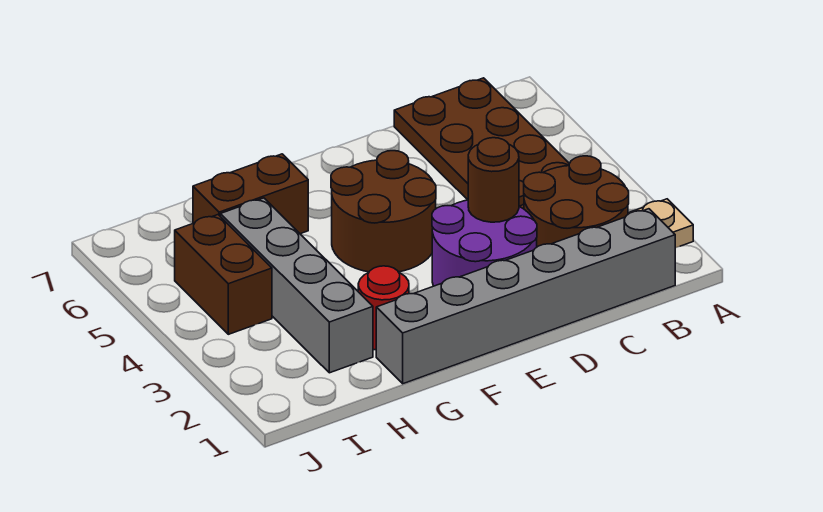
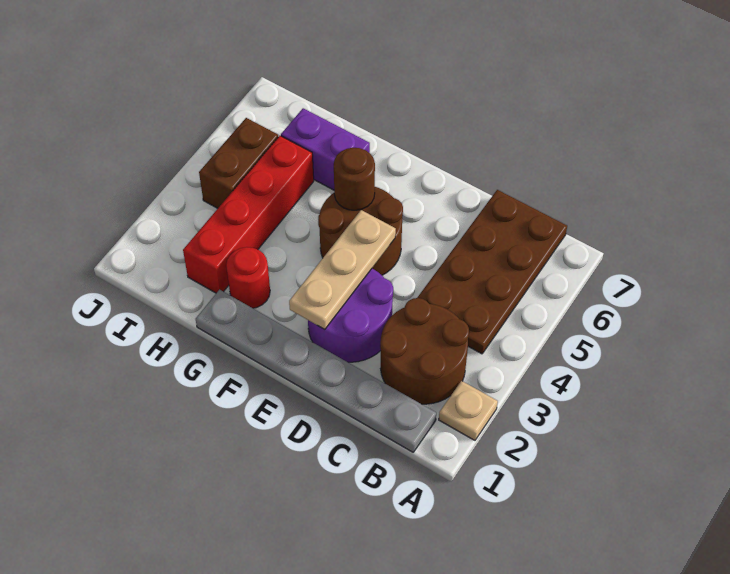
grey 1x6 brick [376,209,675,384] -> grey 1x6 plate [196,289,436,452]
brown 1x1 round brick [468,138,519,222] -> brown 1x1 round brick moved to [334,148,375,210]
none -> tan 1x3 plate [289,210,396,329]
brown 1x2 brick [193,154,308,234] -> purple 1x2 brick [281,108,370,190]
grey 1x4 brick [220,198,373,373] -> red 1x4 brick [183,136,314,293]

